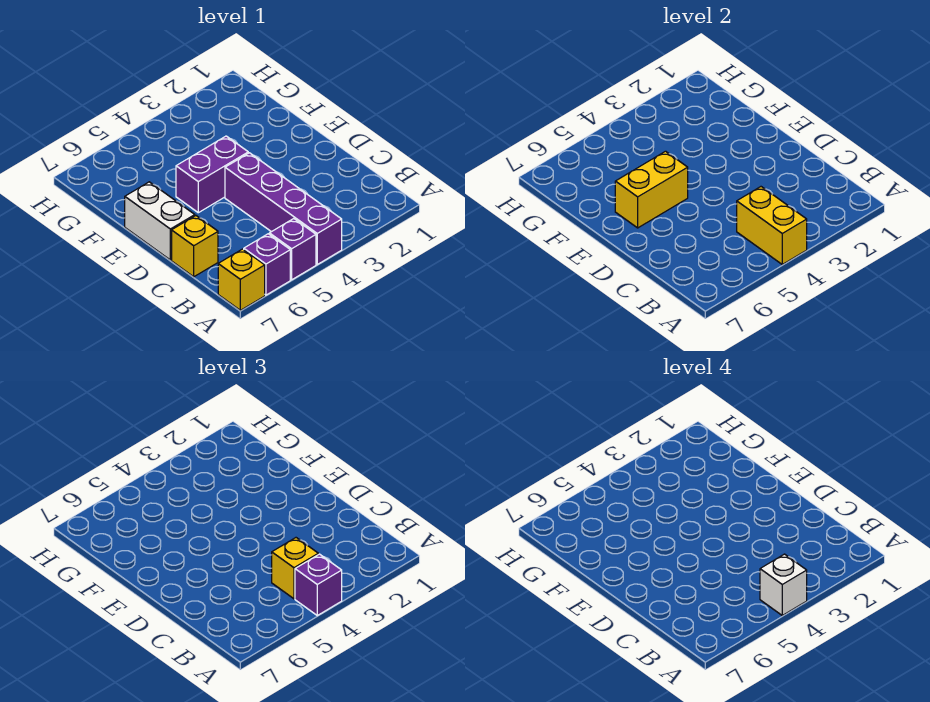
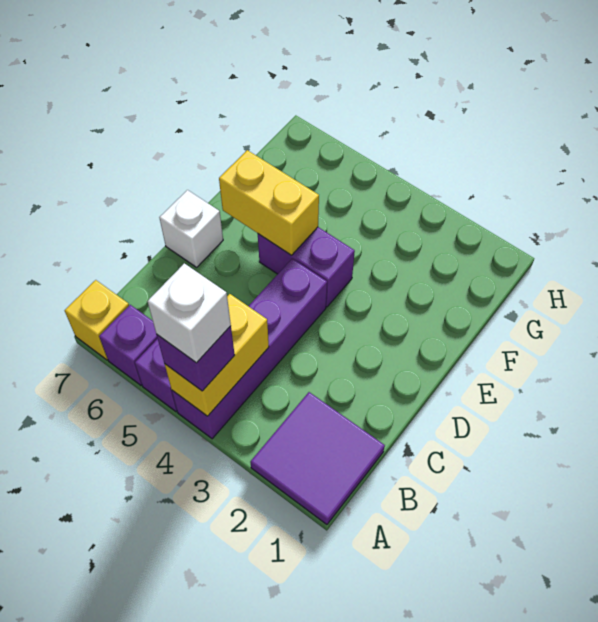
none -> purple 2x2 tile [250,392,385,525]
yellow 1x1 brick [272,538,318,599] -> none
yellow 1x1 brick [172,216,218,277] -> none
white 1x2 brick [125,182,195,260] -> white 1x1 brick [159,190,223,267]

